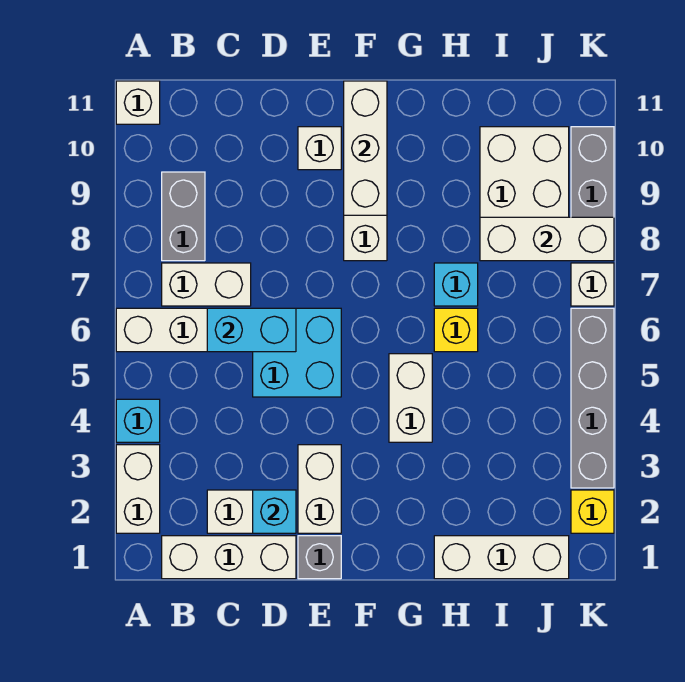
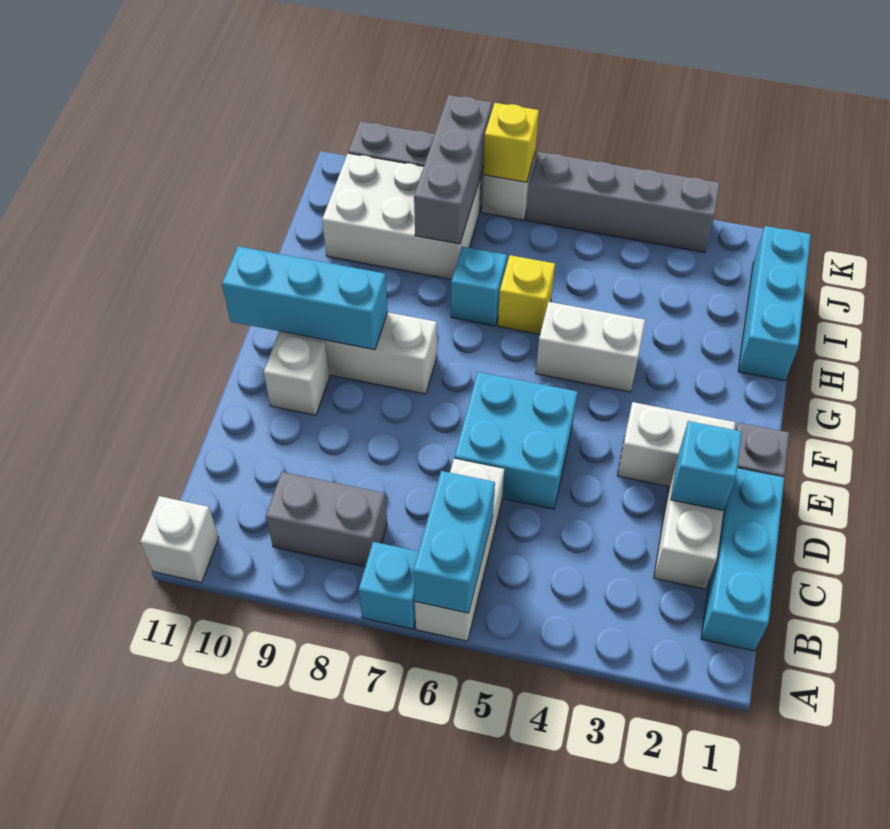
white 1x2 brick [116,445,160,533] -> none
cyan 1x1 brick [116,399,160,442] -> cyan 1x1 brick moved to [359,542,418,629]
white 1x3 brick [162,536,296,579] -> cyan 1x3 brick [701,468,784,651]
white 1x2 brick [162,263,251,306] -> none
cyan 1x2 brick [207,308,296,352] -> cyan 1x2 brick moved to [413,471,495,613]
white 1x3 brick [344,81,387,215] -> cyan 1x3 brick [222,246,388,350]
white 1x3 brick [434,536,569,579] -> cyan 1x3 brick [738,226,811,381]
white 1x3 brick [480,217,614,261] -> grey 1x3 brick [414,95,492,244]
yellow 1x1 brick [571,490,614,533] -> yellow 1x1 brick moved to [483,103,539,182]

